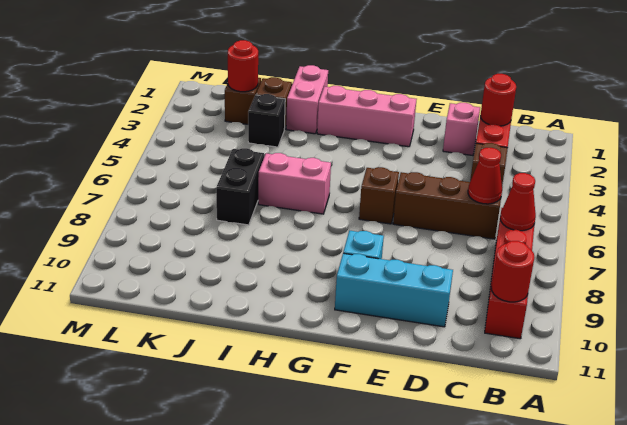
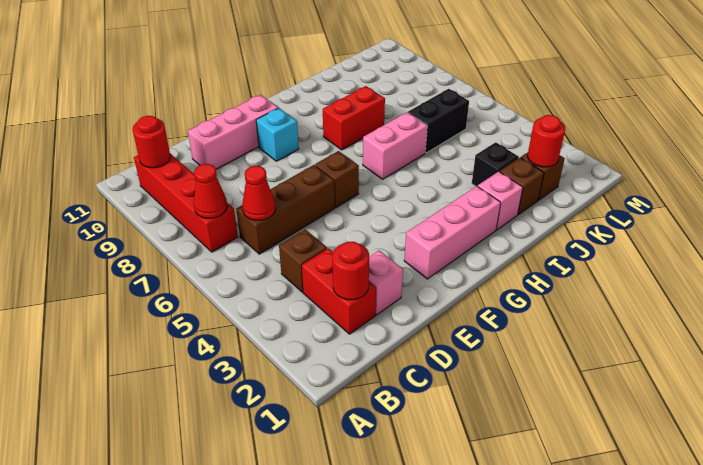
cyan 1x3 brick [335,253,453,327] -> pink 1x3 brick [188,95,278,169]
none -> red 1x2 brick [323,86,385,150]
pink 1x2 brick [286,65,328,134] -> pink 1x1 brick [478,171,523,230]
black 1x2 brick [216,148,264,225] -> black 1x2 brick turned to [408,89,469,153]

